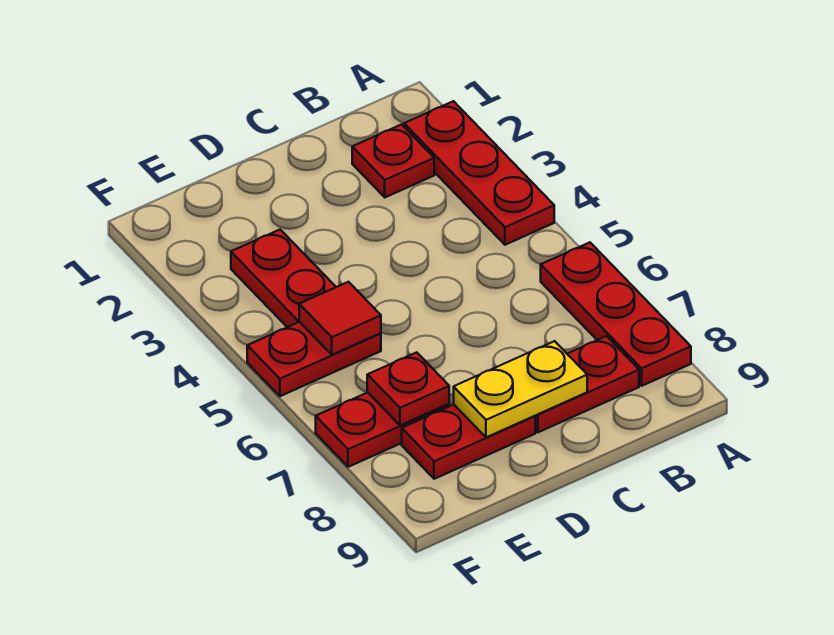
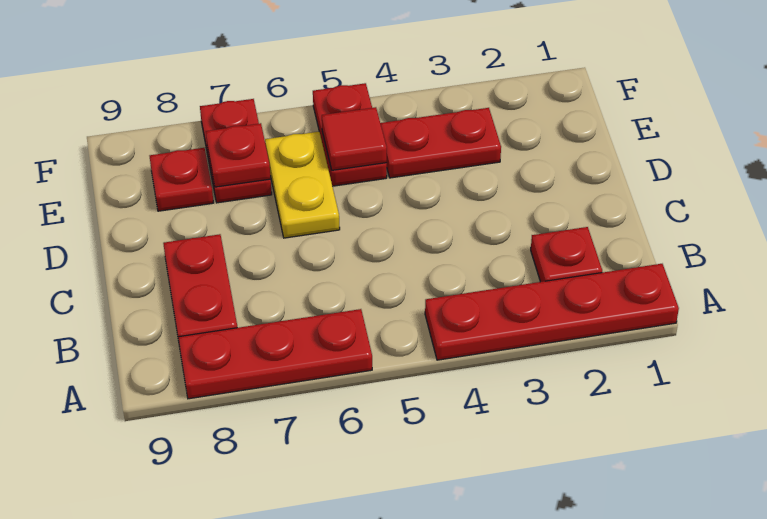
red 1x3 plate [404,101,554,245] -> red 1x4 plate [425,264,679,360]
yellow 1x2 plate [454,341,587,437] -> yellow 1x2 plate moved to [265,132,340,238]
red 1x2 plate [402,404,535,479] -> red 1x1 plate [150,148,214,211]

